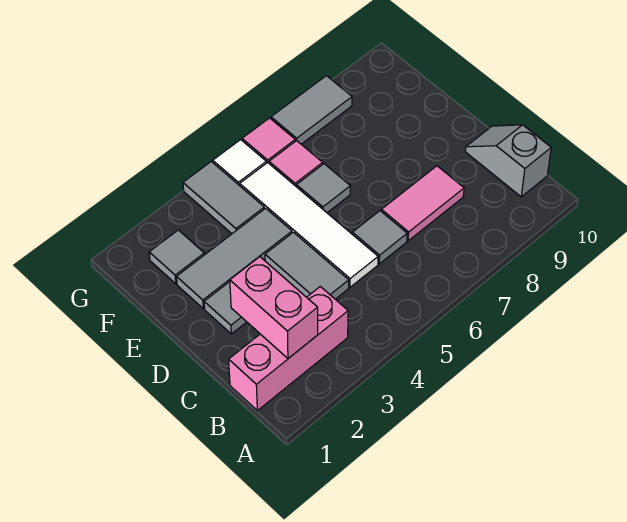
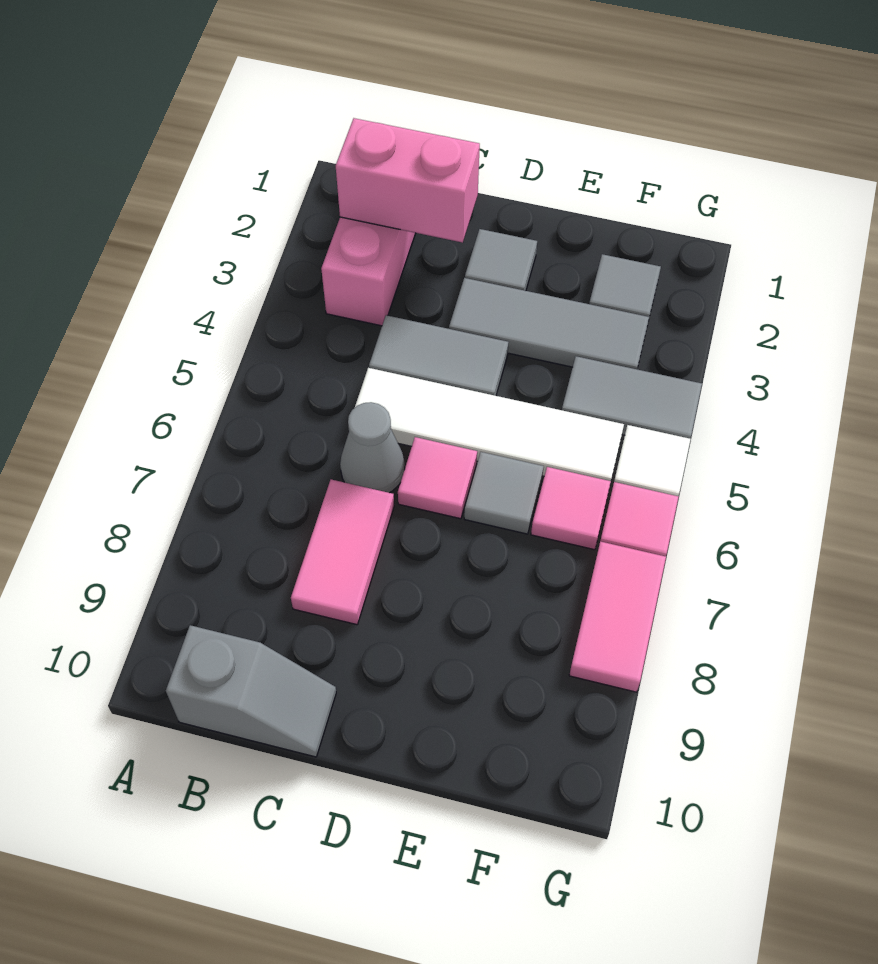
grey 1x1 tile [352,211,407,264] -> grey 1x1 cone [340,402,405,493]
none -> pink 1x1 tile [398,437,477,519]
grey 1x3 tile [177,208,292,309] -> grey 1x3 tile turned to [449,278,649,369]
grey 1x2 tile [271,76,352,144] -> pink 1x2 tile [569,541,666,692]

